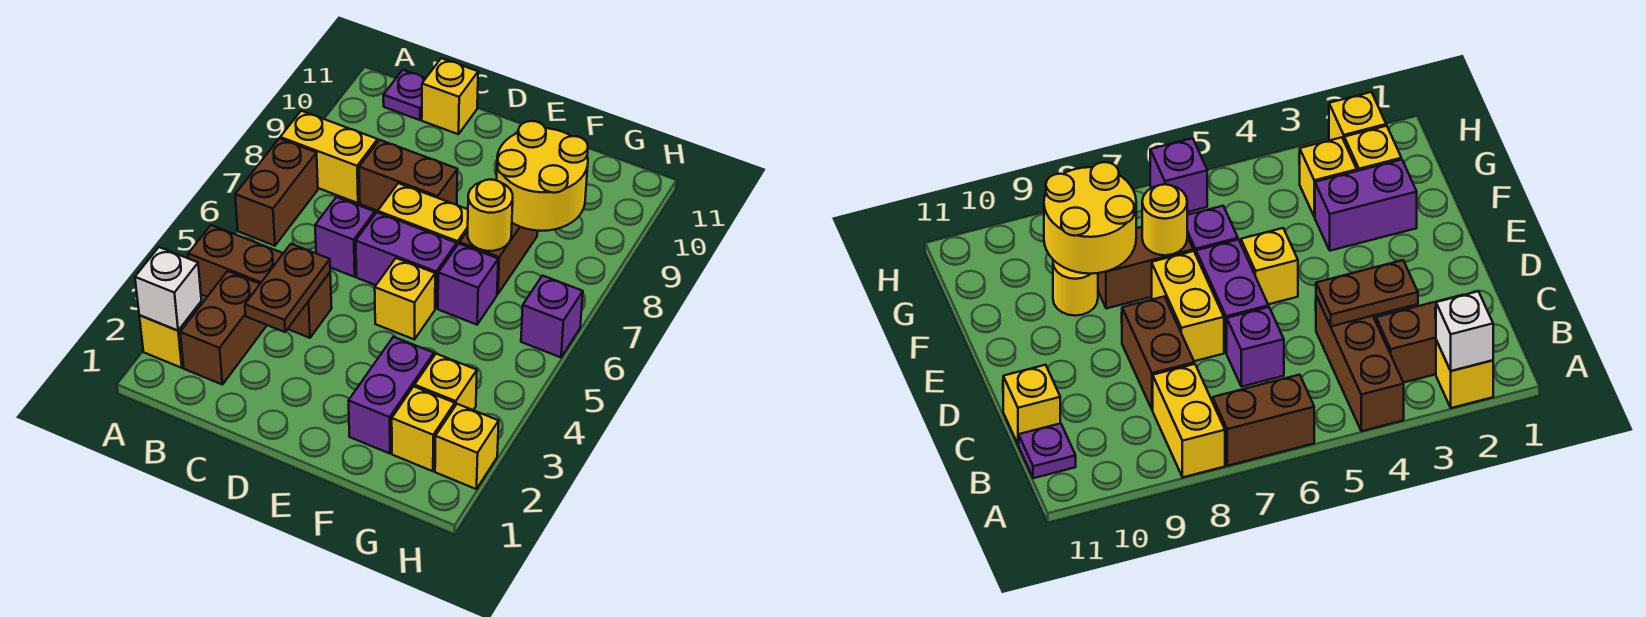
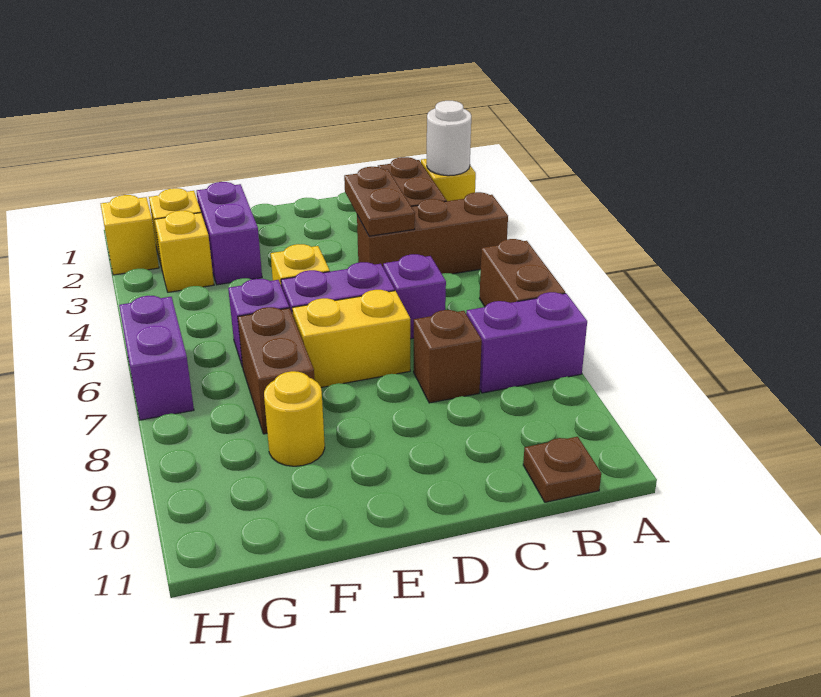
white 1x1 brick [135,247,201,330] -> white 1x1 round brick [427,101,471,176]
yellow 1x2 brick [280,111,378,203] -> purple 1x2 brick [466,292,587,393]
purple 1x1 plate [383,70,426,120] -> brown 1x1 plate [523,437,601,502]
brown 1x2 brick [359,140,458,211] -> brown 1x1 brick [414,310,482,403]
yellow 1x1 brick [422,58,478,134] -> none
yellow 1x1 round brick [468,180,513,251] -> none
yellow 2x2 round brick [496,121,588,231] -> none
purple 1x1 brick [521,276,583,357] -> purple 1x2 brick [119,296,194,420]

